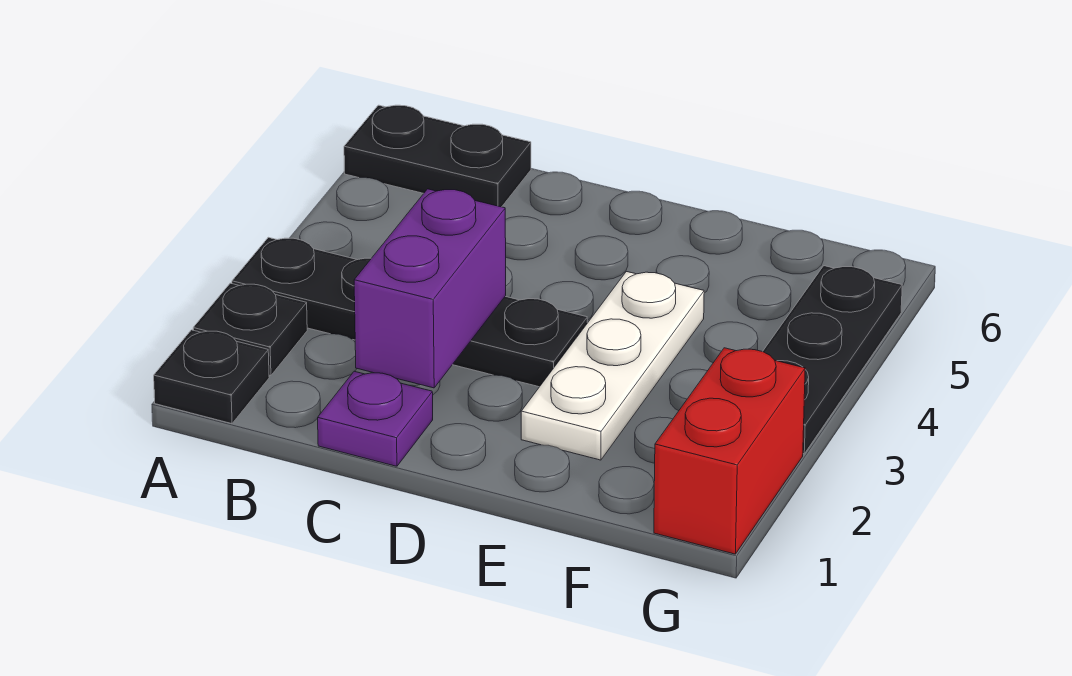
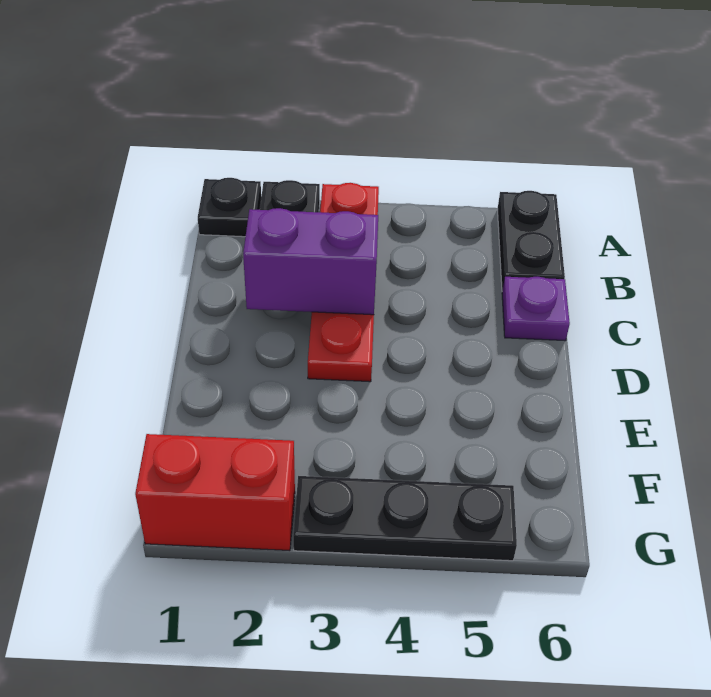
black 1x4 plate [232,237,587,387] -> red 1x4 plate [308,183,379,382]
purple 1x1 plate [318,371,433,466] -> purple 1x1 plate moved to [502,277,570,341]
white 1x3 plate [521,272,704,460] -> none

